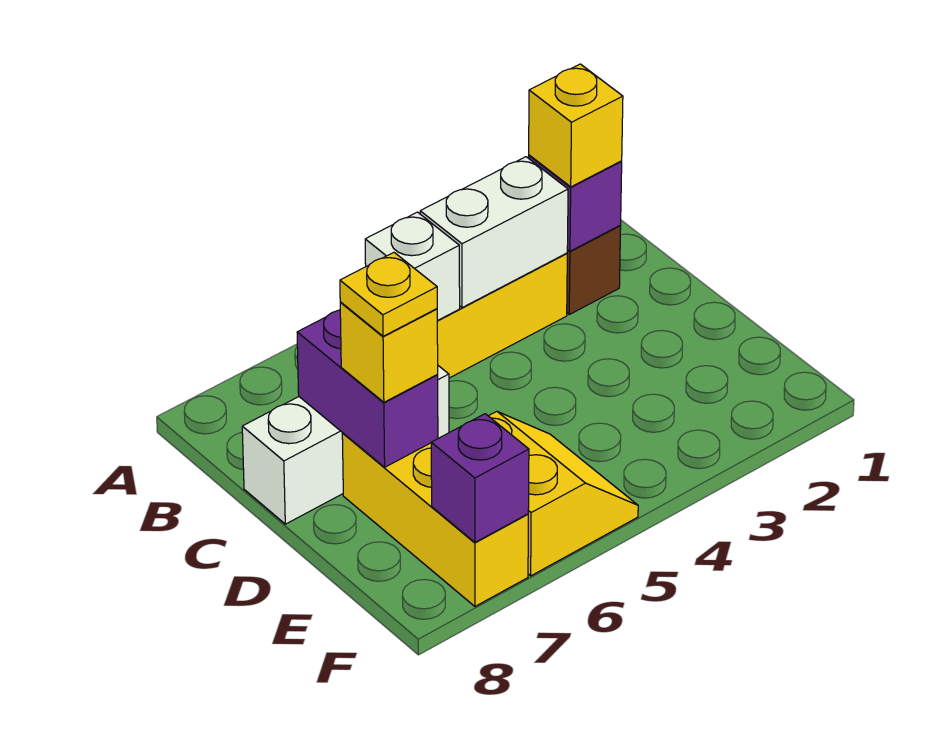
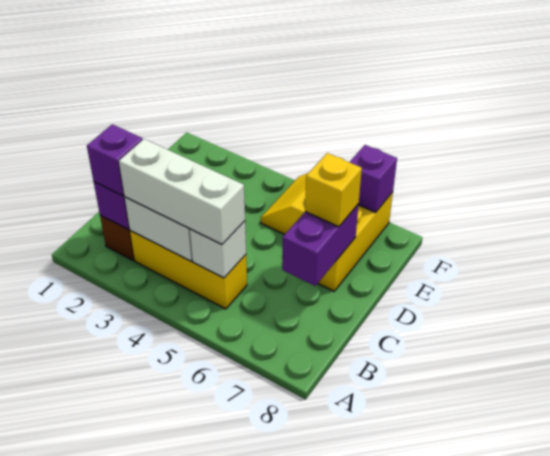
yellow 1x1 brick [529,64,623,187] -> purple 1x1 brick [87,124,143,196]
white 1x3 brick [242,366,449,524] -> white 1x3 brick moved to [119,139,245,245]
yellow 1x1 plate [340,253,437,336] -> none

